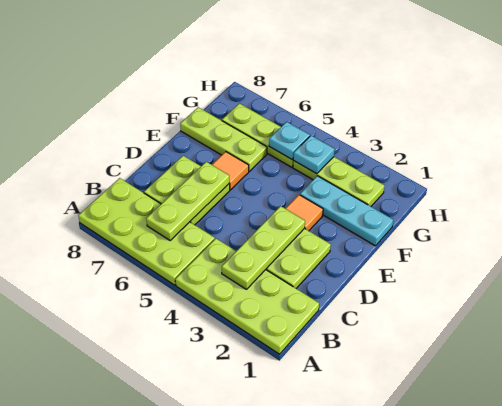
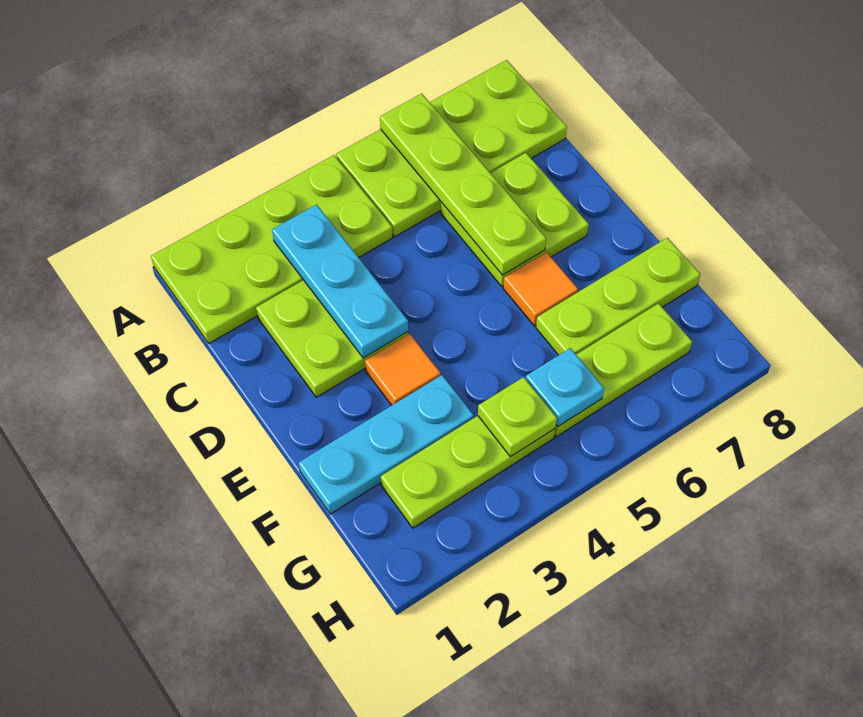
lime 1x3 plate [222,206,305,289] -> cyan 1x3 plate [272,205,408,358]
lime 1x3 plate [146,162,229,241] -> lime 1x4 plate [380,94,546,275]
cyan 1x1 plate [293,136,334,174] -> lime 1x1 plate [478,377,557,457]

